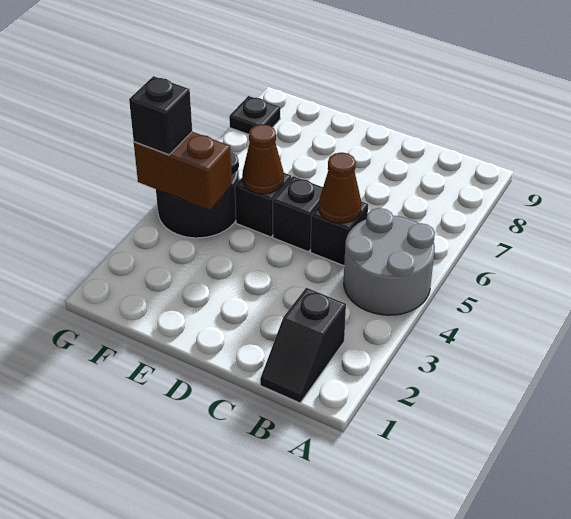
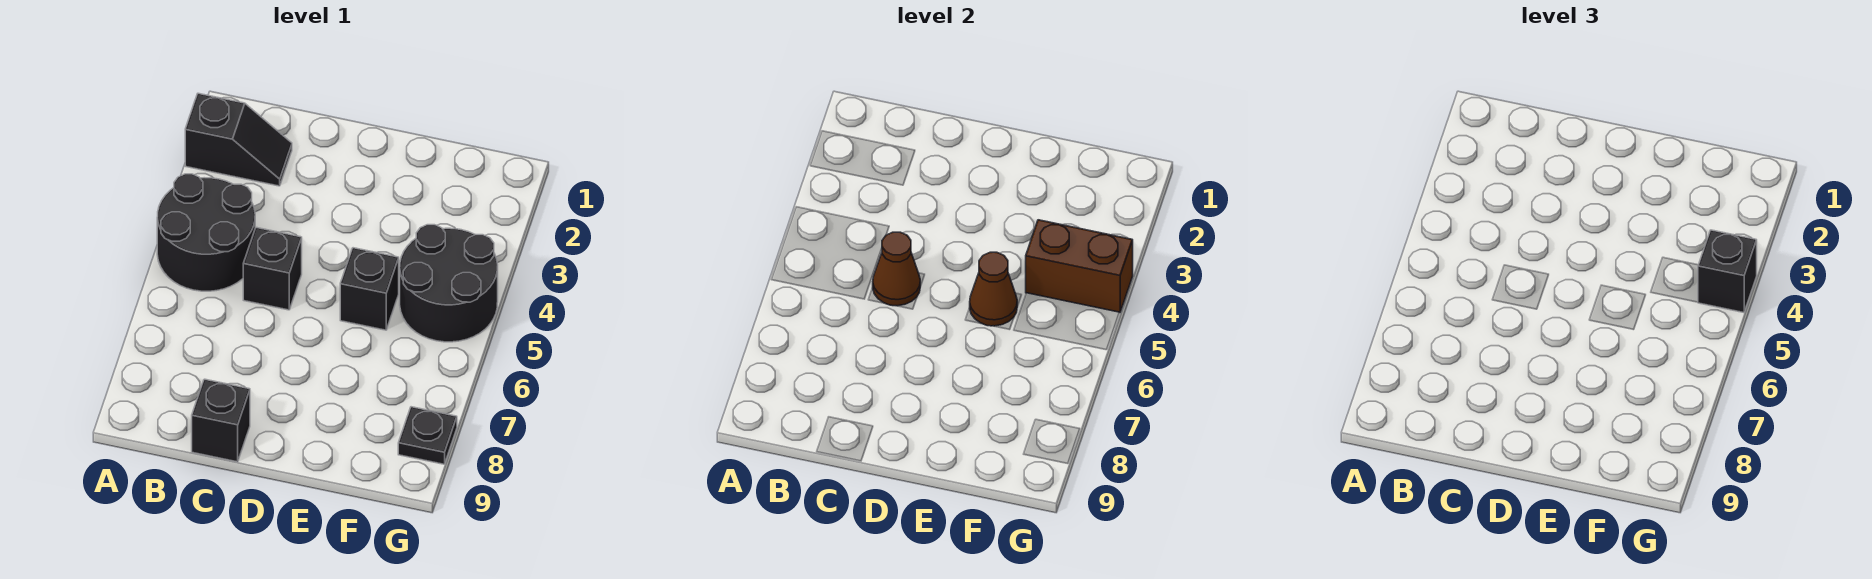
grey 2x2 round brick [344,208,435,315] -> black 2x2 round brick [157,174,255,291]
black 1x2 slope [260,288,346,403] -> black 1x2 slope turned to [185,93,292,186]
black 1x1 brick [273,176,323,252] -> black 1x1 brick moved to [192,379,250,462]

